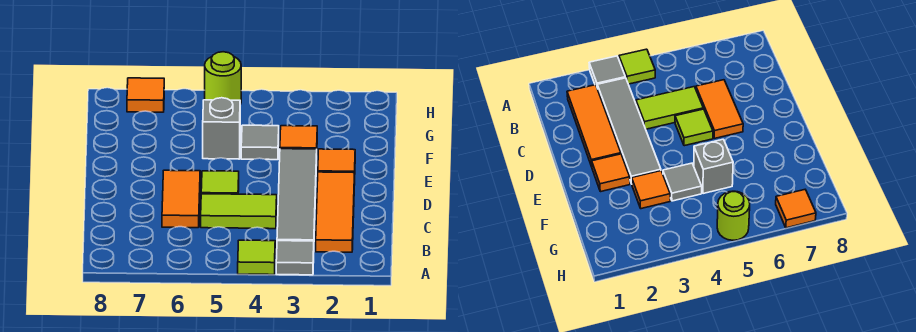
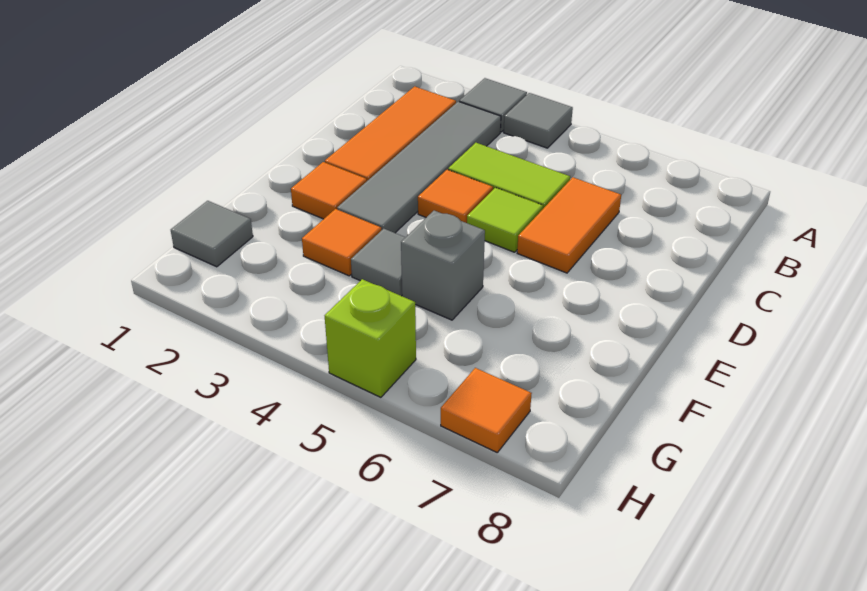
lime 1x1 tile [238,240,275,275] -> grey 1x1 tile [504,93,573,148]
none -> orange 1x1 tile [418,170,493,223]
none -> grey 1x1 tile [171,201,253,267]
lime 1x1 round brick [205,52,241,104] -> lime 1x1 brick [325,279,416,397]

